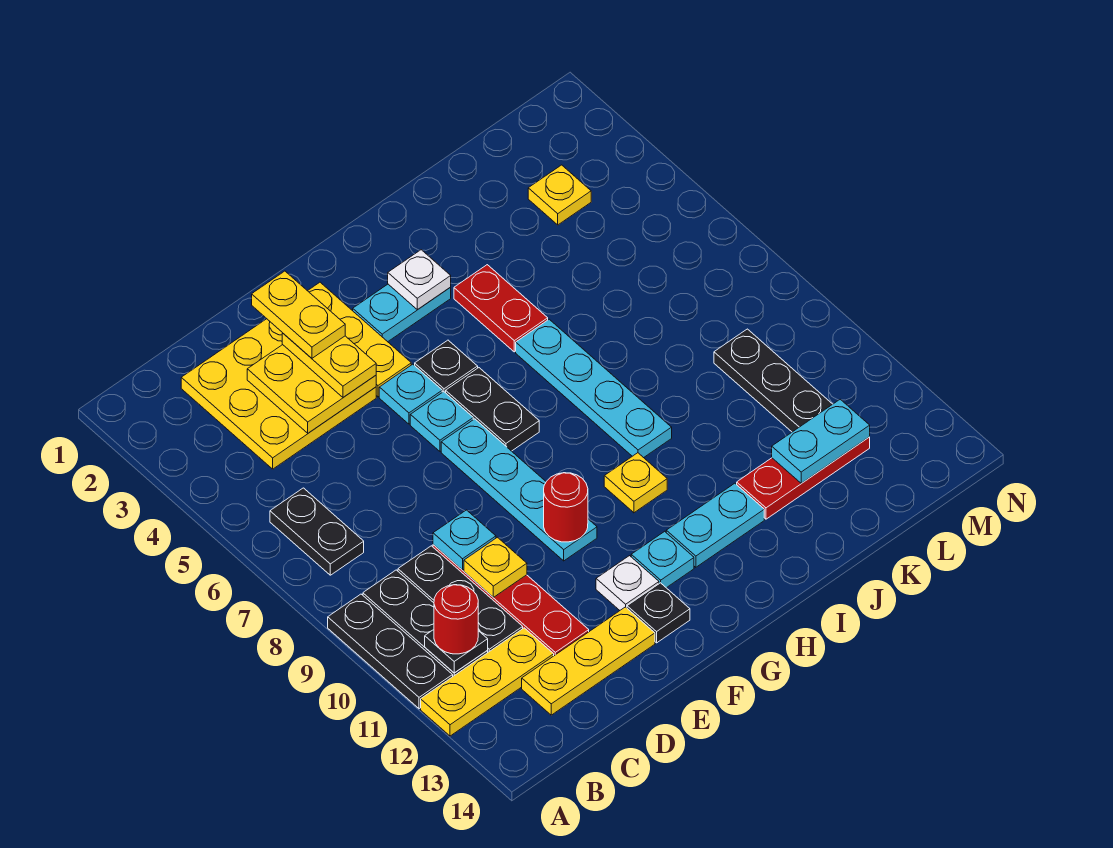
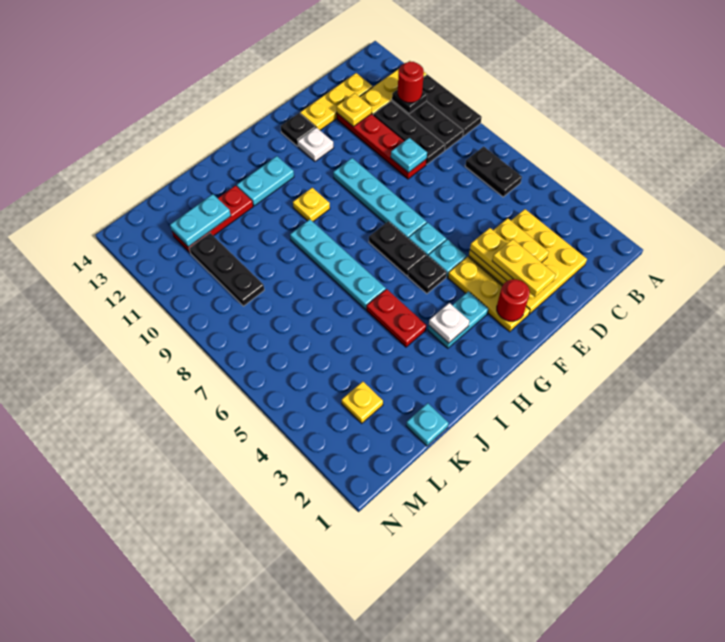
yellow 1x1 plate [464,537,527,597] -> yellow 1x1 plate moved to [337,93,372,127]
red 1x1 round brick [544,473,588,542] -> red 1x1 round brick moved to [497,279,530,321]
cyan 1x1 plate [631,531,694,588] -> cyan 1x1 plate moved to [406,403,449,446]

